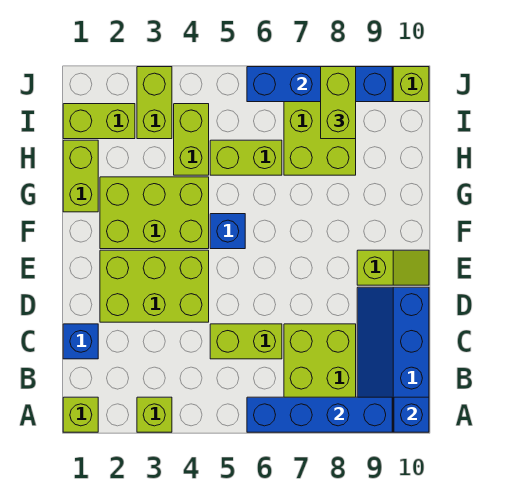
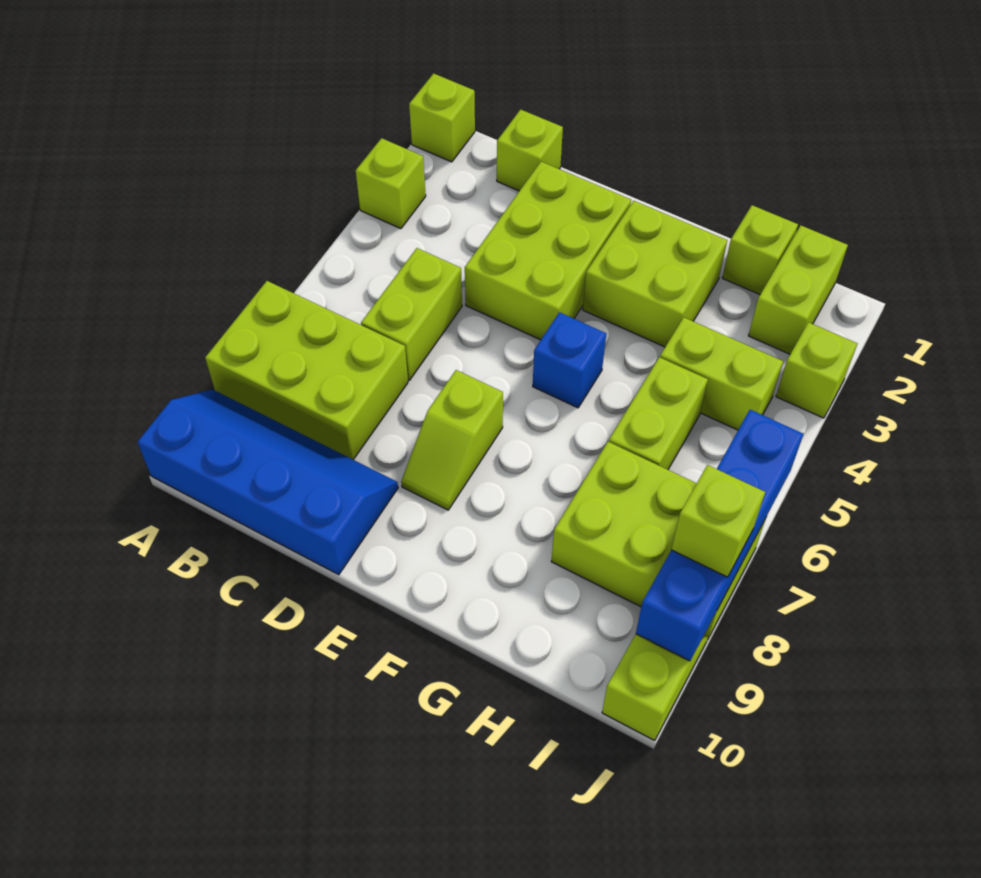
blue 1x4 brick [247,397,392,432] -> none
blue 1x1 brick [394,397,429,432] -> none
blue 1x1 brick [63,324,98,359] -> lime 1x1 brick [497,109,563,191]
lime 1x2 slope [357,250,429,285] -> lime 1x2 slope moved to [401,370,503,510]
lime 2x3 brick [100,177,209,249] -> lime 2x2 brick [583,201,727,347]
lime 1x2 brick [63,140,98,212] -> lime 1x1 brick [722,205,798,294]
lime 1x2 brick [137,67,172,139] -> lime 1x1 brick [776,322,857,418]
lime 1x2 brick [321,67,356,139] -> lime 1x1 brick [671,465,765,577]

